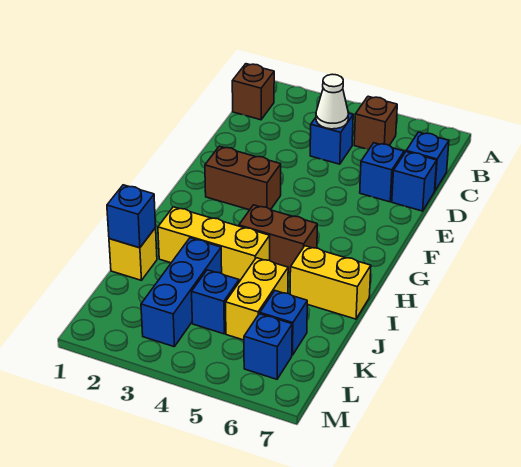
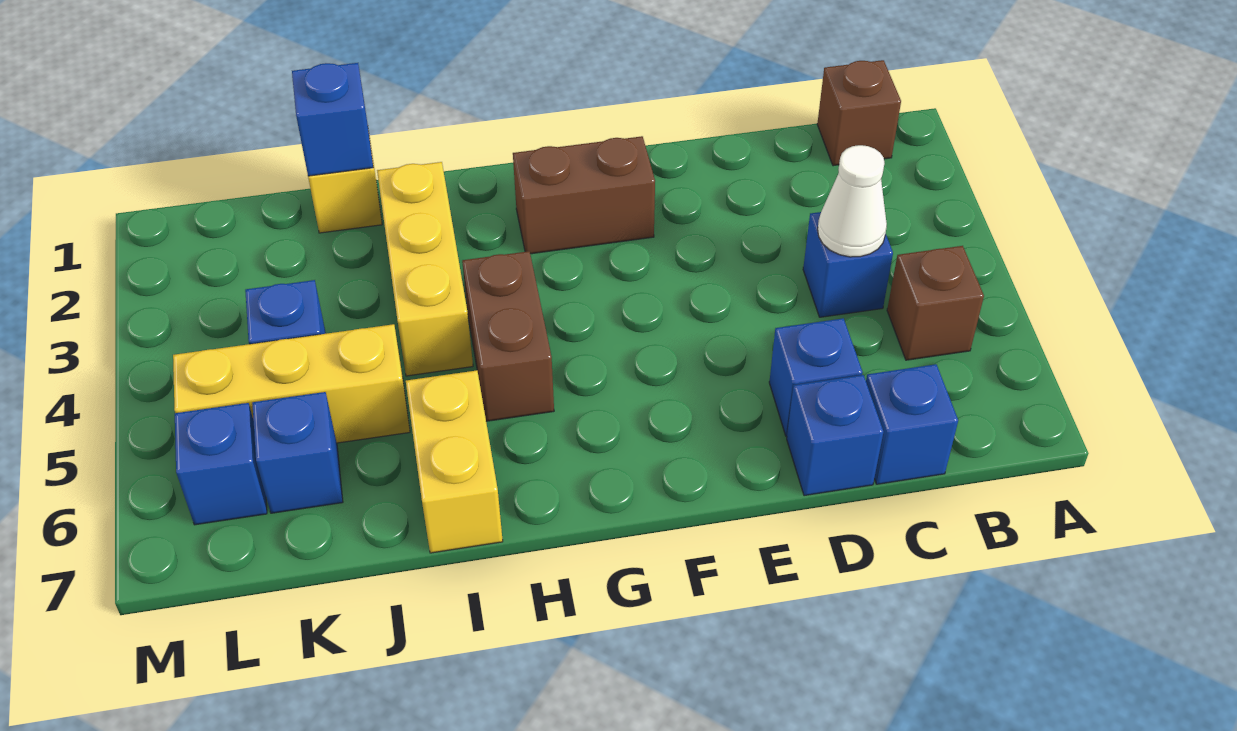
brown 1x2 brick [205,146,281,210] -> brown 1x2 brick turned to [513,136,655,254]
blue 1x3 brick [141,238,222,347] -> none
yellow 1x2 brick [226,258,288,340] -> yellow 1x3 brick [173,324,410,443]

